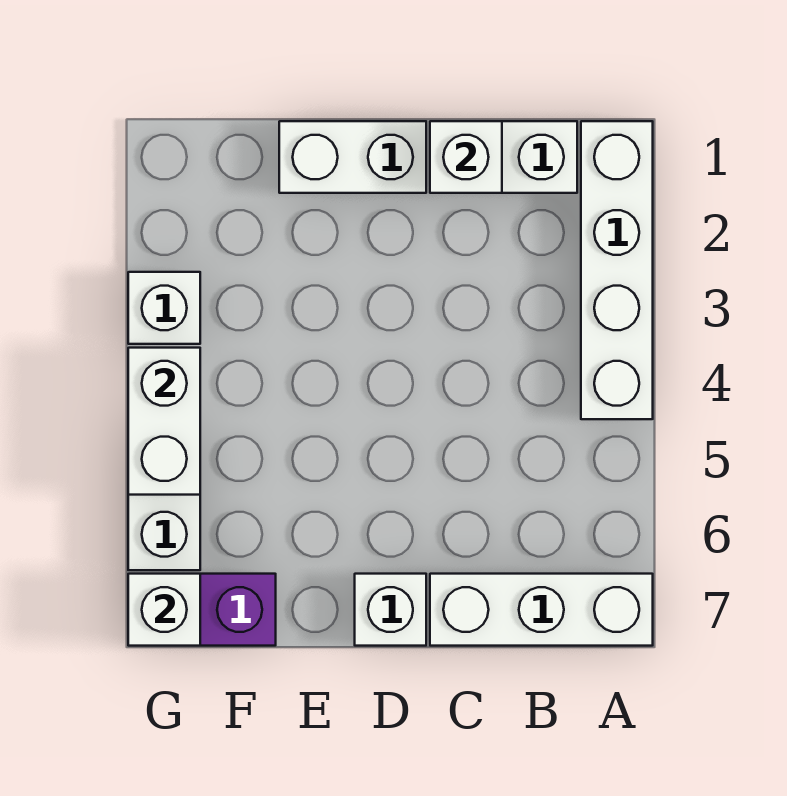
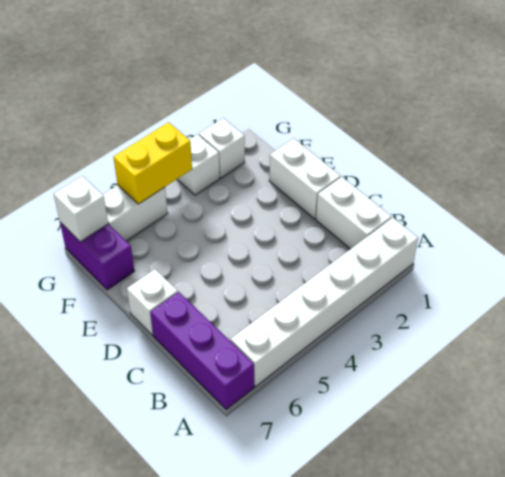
white 1x4 brick [581,121,653,419] -> white 1x6 brick [230,218,418,387]
white 1x3 brick [430,574,653,646] -> purple 1x3 brick [151,292,254,410]
white 1x1 brick [430,121,502,193] -> white 1x1 brick moved to [199,118,245,178]
white 1x2 brick [128,348,200,495] -> yellow 1x2 brick [113,122,192,204]

